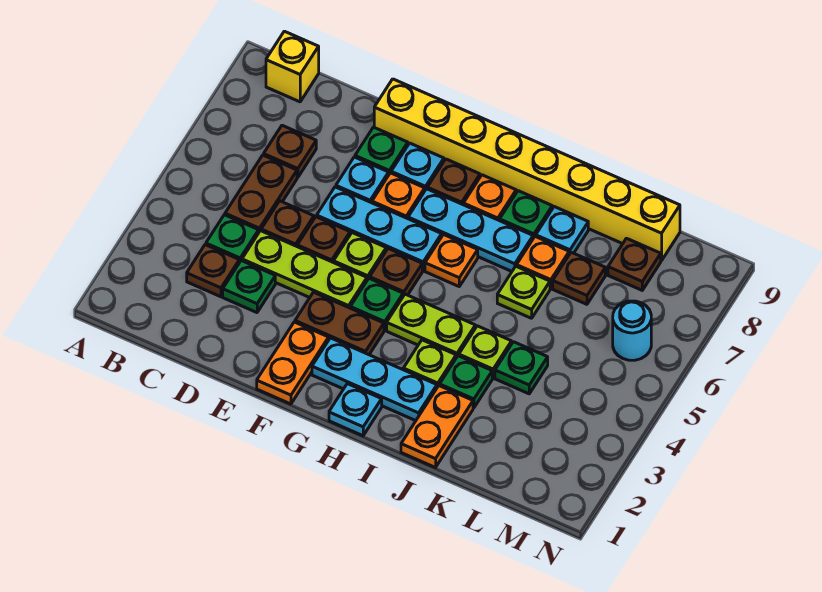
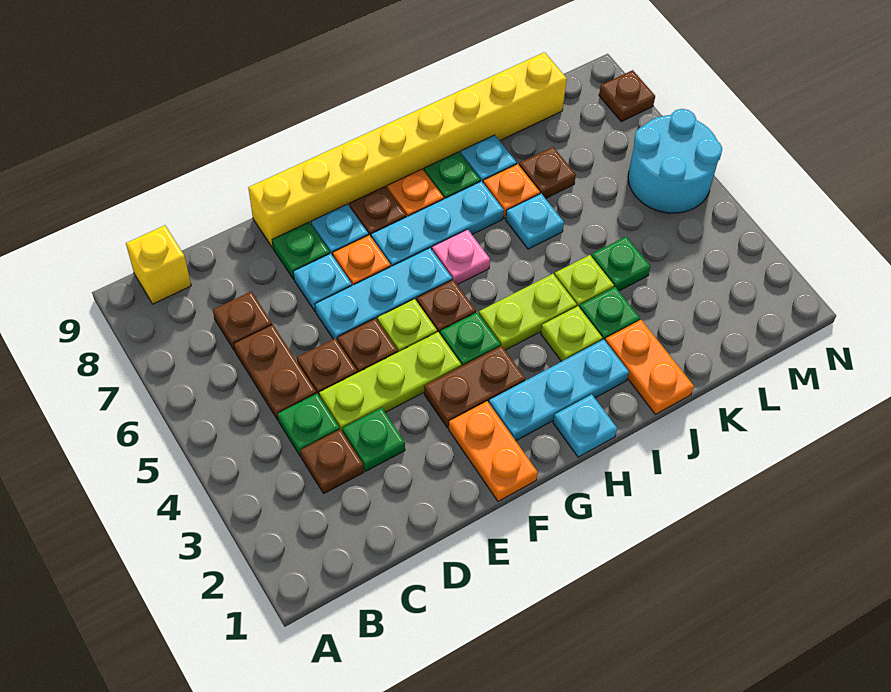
orange 1x1 plate [425,235,478,286] -> pink 1x1 plate [432,229,490,285]
lime 1x1 plate [497,266,550,318] -> cyan 1x1 plate [506,194,564,249]
brown 1x1 plate [608,238,661,290] -> brown 1x1 plate moved to [599,70,655,122]
cyan 1x1 round brick [613,301,651,360] -> cyan 2x2 round brick [628,109,722,213]

